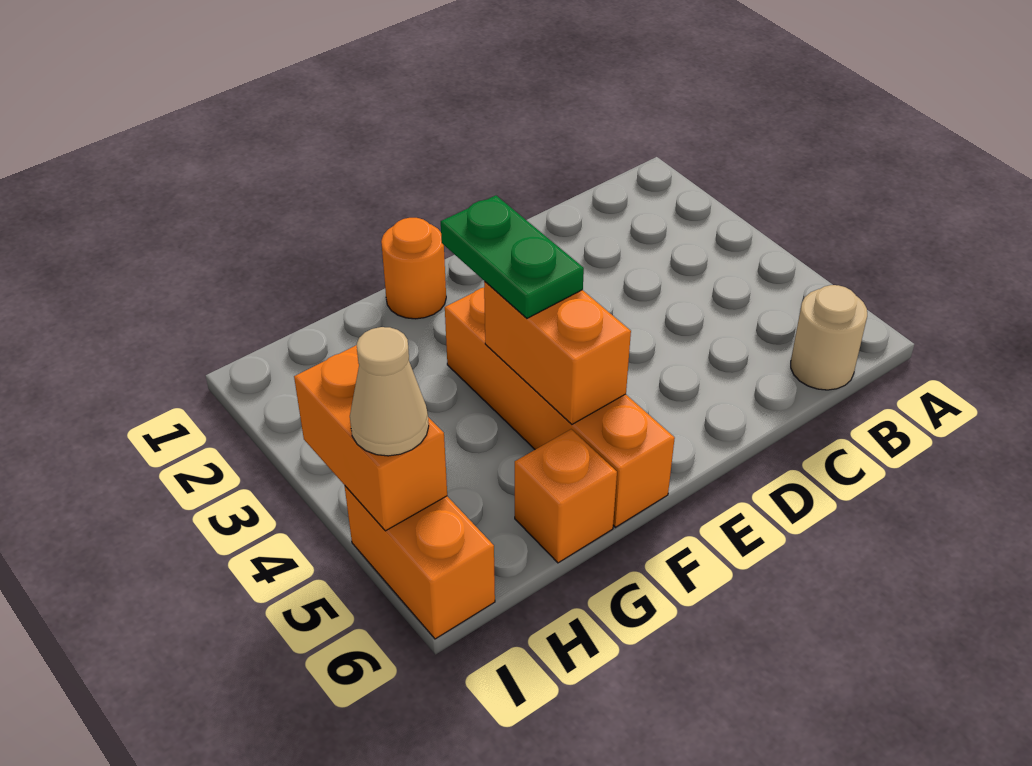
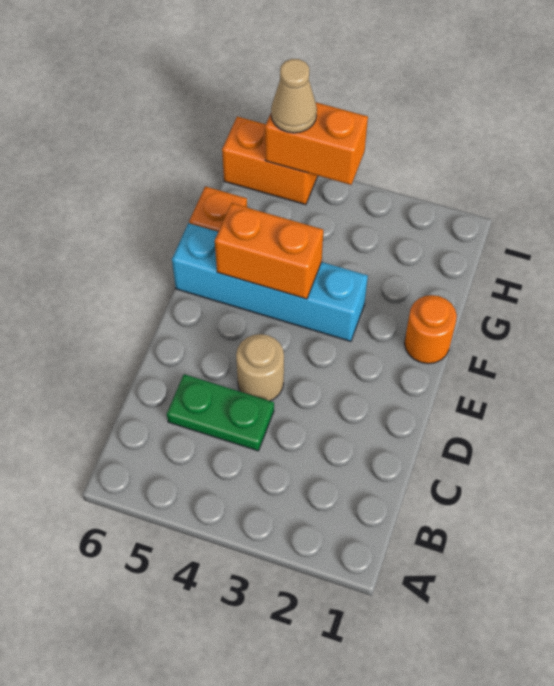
tan 1x1 round brick [791,285,867,390] -> tan 1x1 round brick moved to [236,334,284,401]
orange 1x4 brick [445,288,675,527] -> cyan 1x4 brick [172,223,368,341]
green 1x2 plate [441,195,584,318] -> green 1x2 plate moved to [167,374,274,451]

